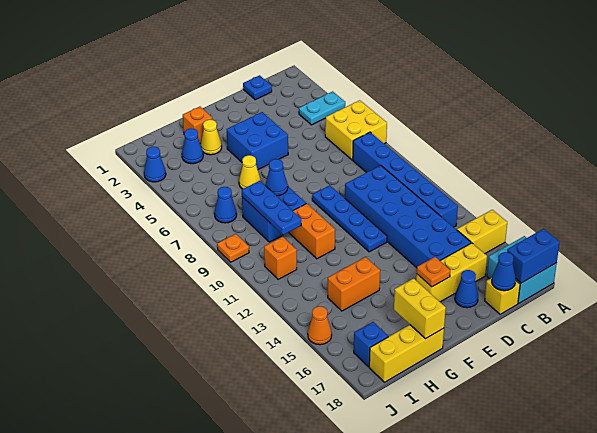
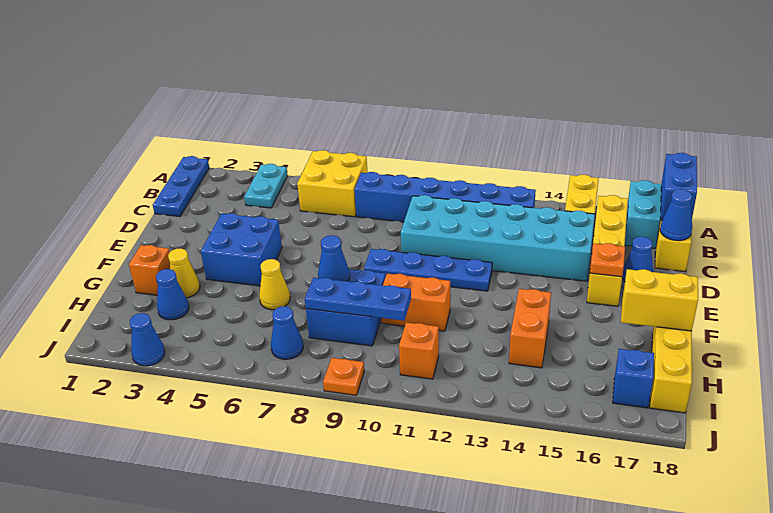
blue 1x1 plate [243,75,272,100] -> blue 1x3 plate [153,156,209,217]
blue 2x6 brick [345,165,471,268] -> cyan 2x6 brick [401,195,595,281]
yellow 1x3 brick [416,243,487,302] -> yellow 1x4 brick [587,195,628,306]
orange 1x1 cone [308,306,332,345] -> none

